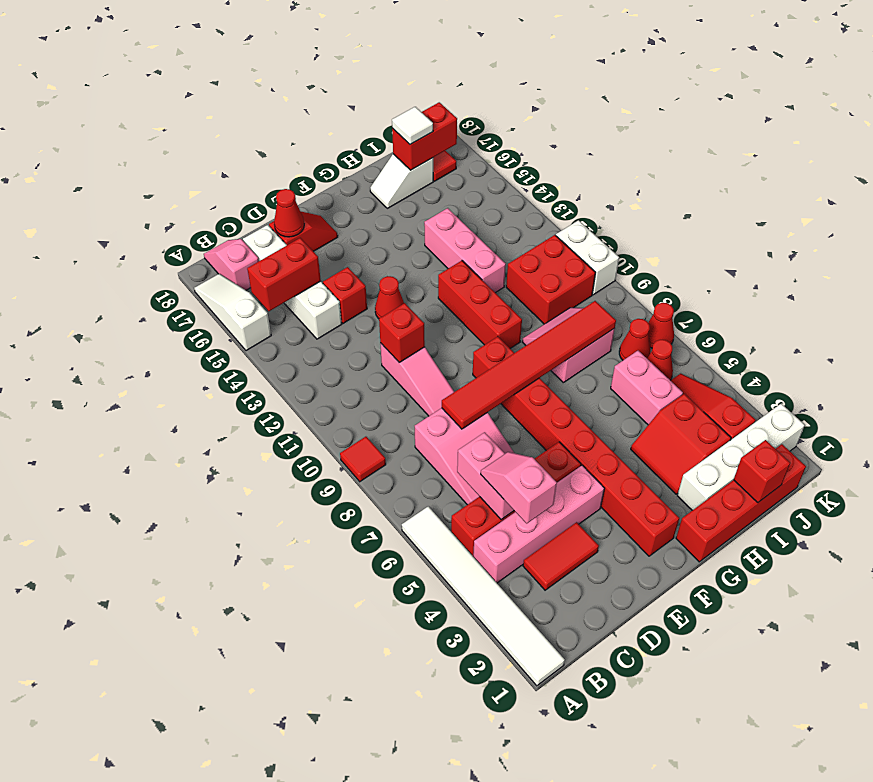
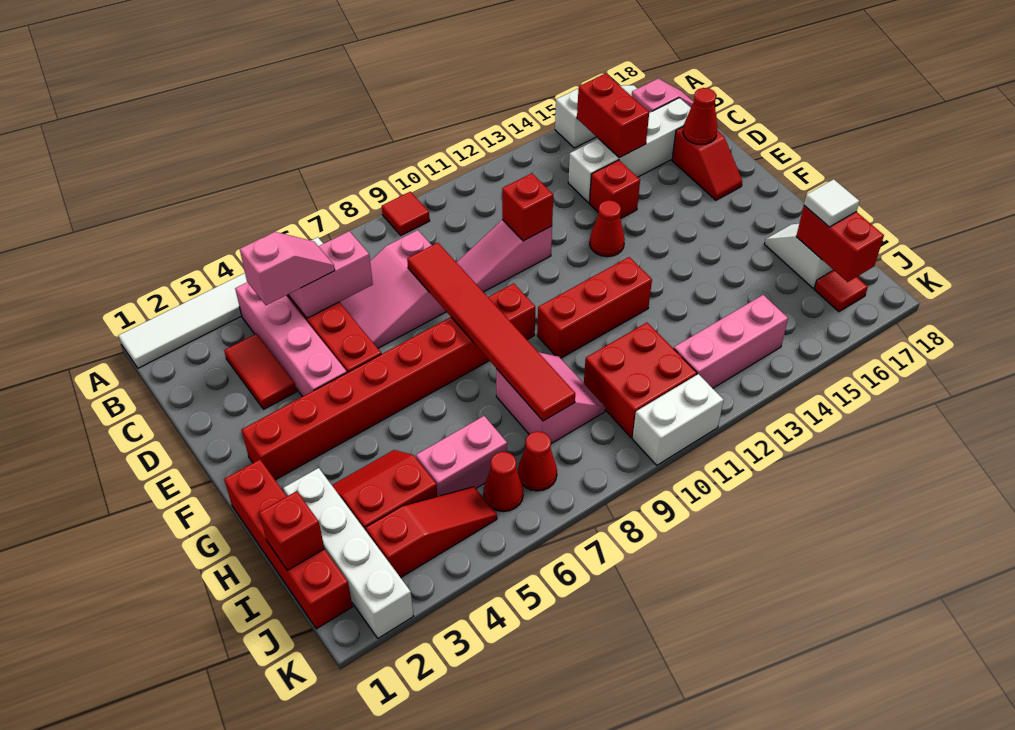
pink 1x3 brick [424,208,506,293] -> pink 1x3 brick moved to [674,295,788,388]
red 1x1 cone [648,303,674,348] -> none

